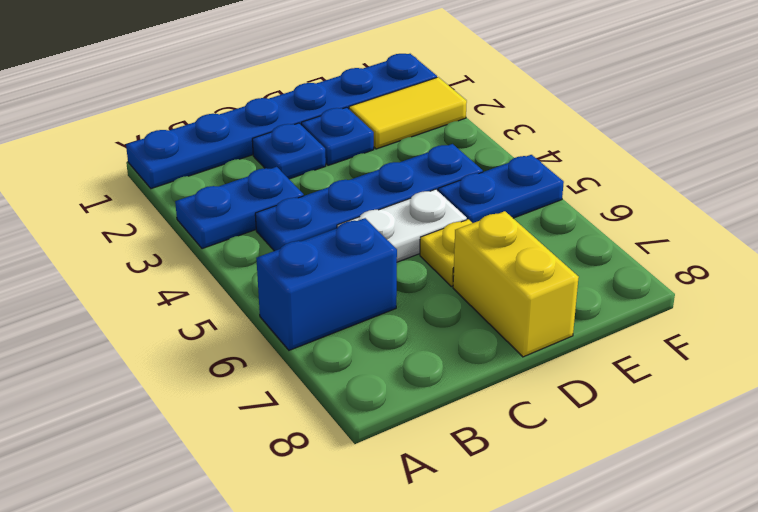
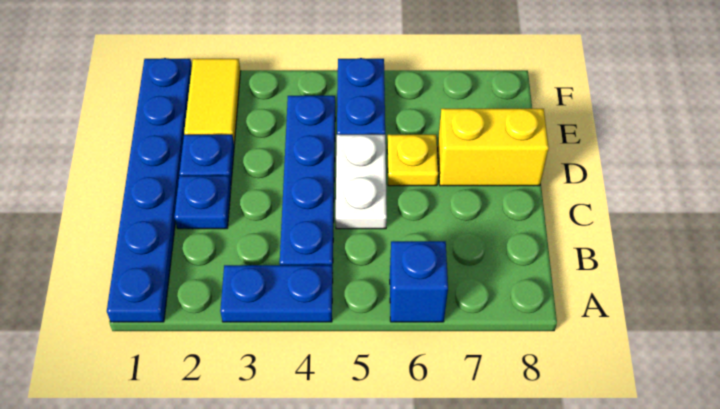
blue 1x2 plate [175,167,304,249] -> blue 1x2 plate turned to [220,265,333,322]
blue 1x2 brick [256,218,397,350] -> blue 1x1 brick [390,241,448,322]

